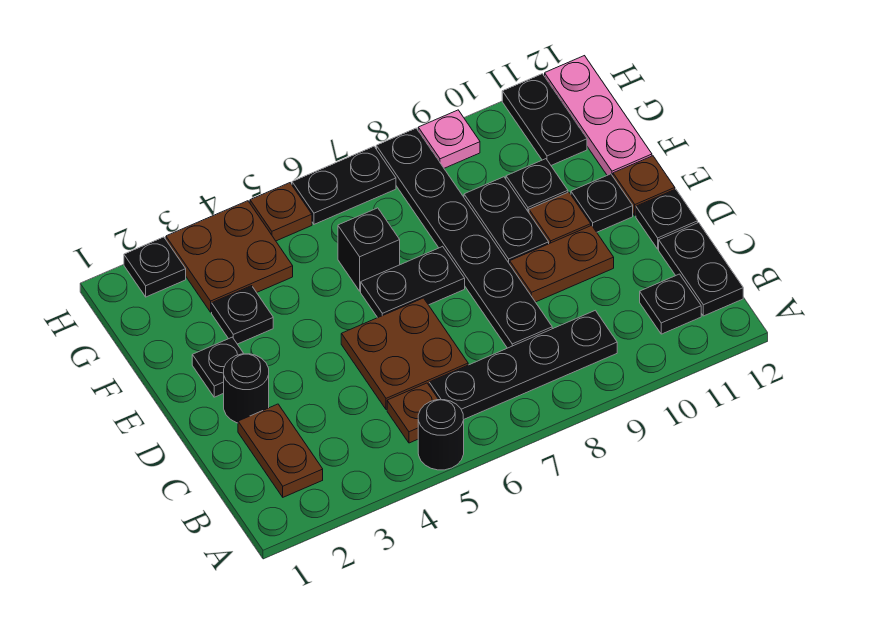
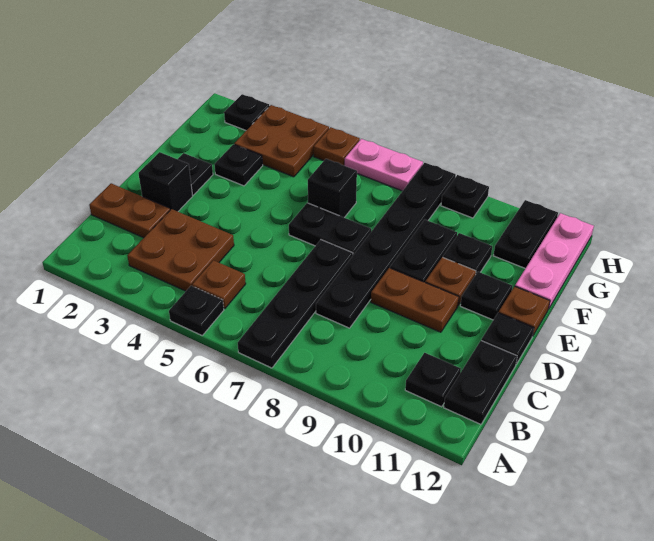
black 1x1 round brick [418,400,464,470] -> black 1x1 plate [169,286,224,335]
brown 1x2 plate [238,404,323,497] -> brown 1x2 plate turned to [89,183,170,238]
black 1x4 plate [429,310,617,419] -> black 1x4 plate turned to [238,240,353,368]
brown 2x2 plate [341,298,468,410] -> brown 2x2 plate moved to [127,209,234,291]
black 1x1 round brick [224,354,269,423] -> black 1x1 brick [138,152,193,212]
black 1x2 plate [292,146,396,224] -> pink 1x2 plate [345,139,423,191]
pink 1x1 plate [418,110,480,168] -> black 1x1 plate [441,175,489,218]

